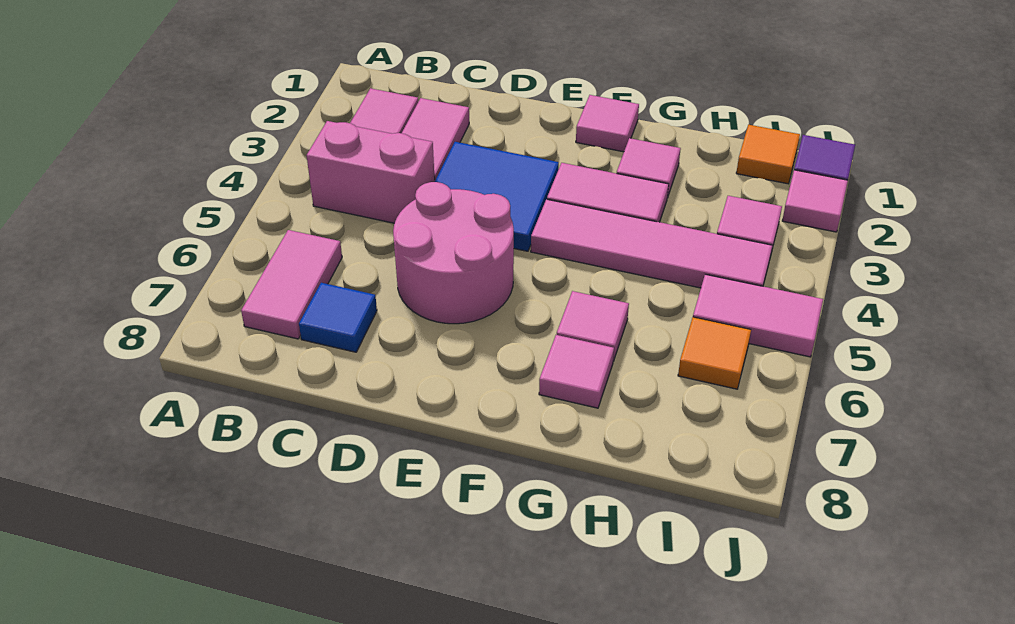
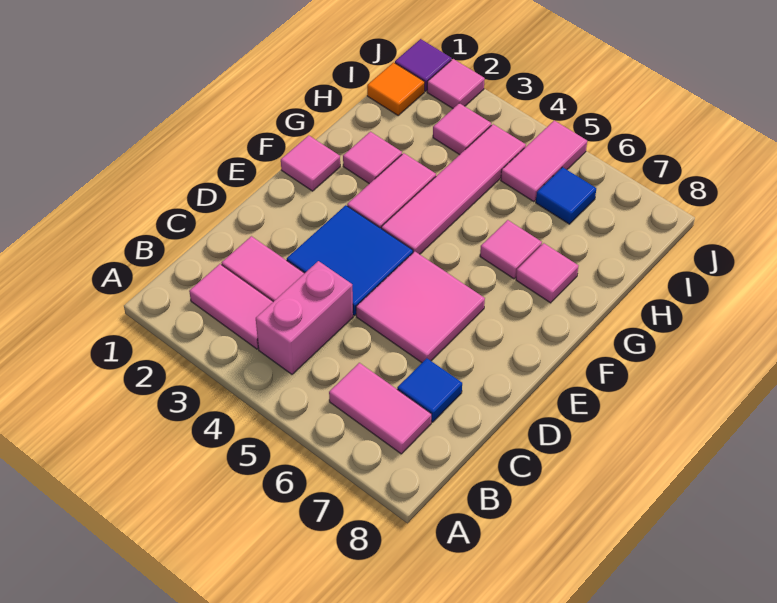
pink 2x2 round brick [393,182,514,324] -> pink 2x2 tile [356,252,485,363]
orange 1x1 tile [678,317,751,389] -> blue 1x1 tile [536,167,596,224]

